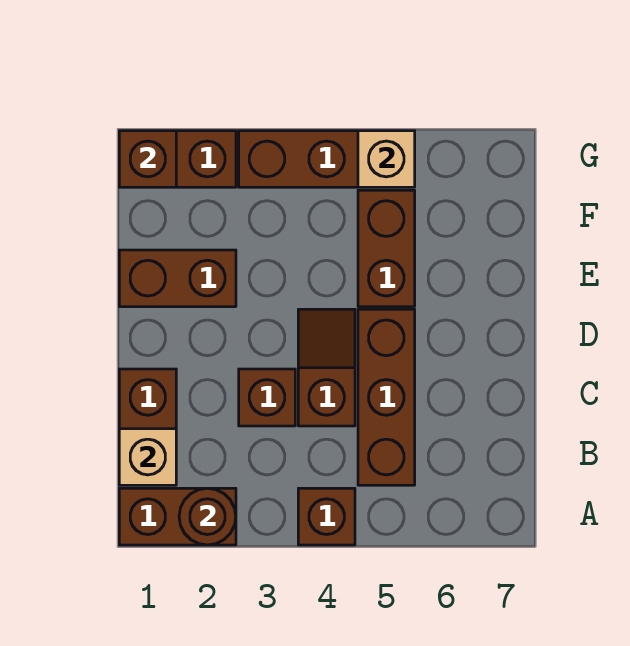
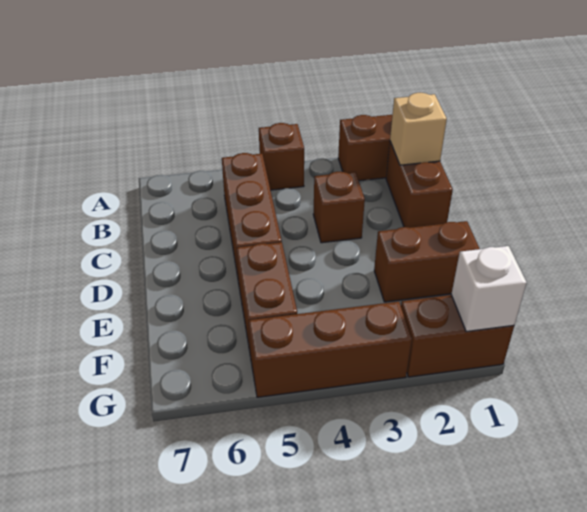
brown 1x1 round brick [179,488,236,545] -> none
brown 1x2 slope [298,309,355,426] -> none
brown 1x1 brick [119,131,176,187] -> white 1x1 brick [451,246,527,332]
tan 1x1 brick [358,131,415,187] -> none

